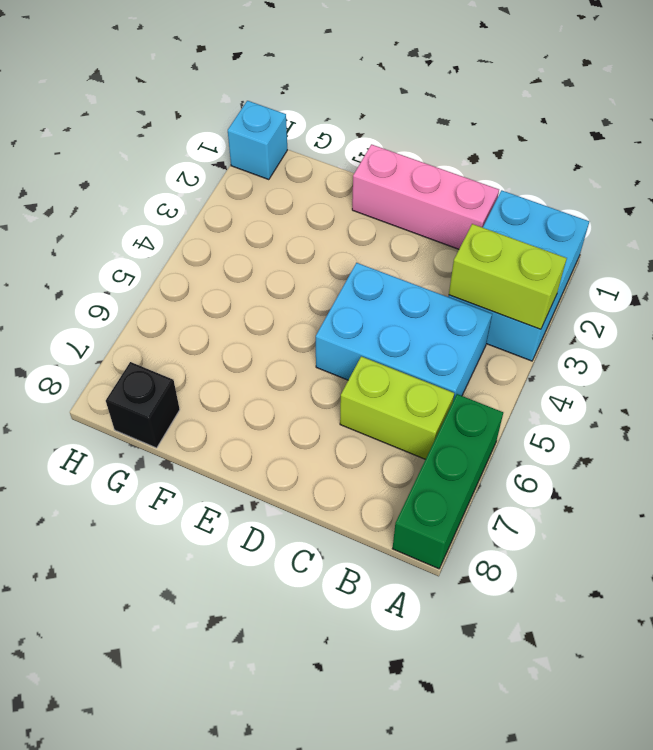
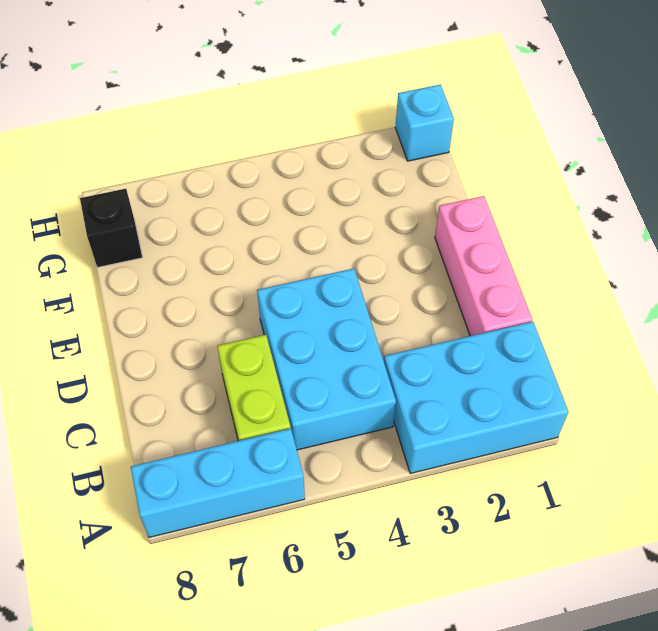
lime 1x2 brick [449,224,567,329] -> none
green 1x3 brick [392,394,503,569] -> cyan 1x3 brick [131,429,305,537]

